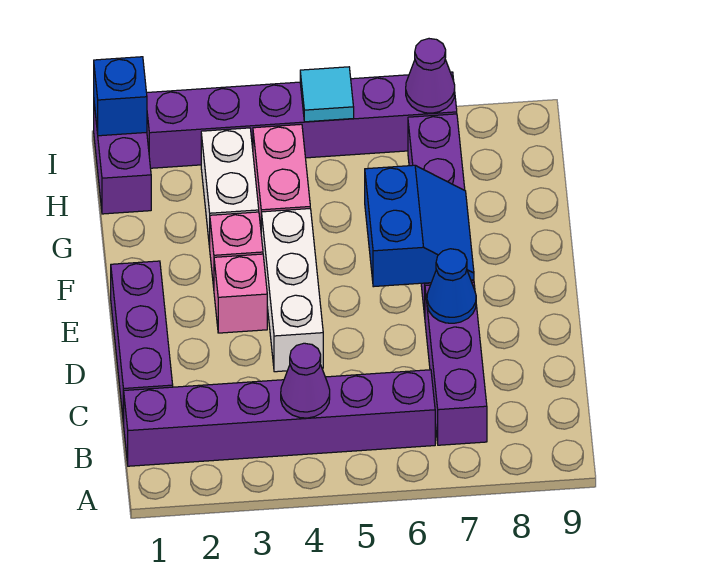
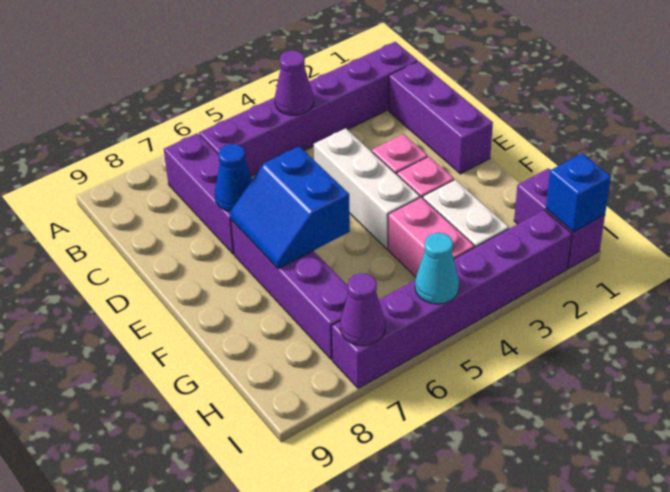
cyan 1x1 tile [300,67,354,122] -> cyan 1x1 cone [415,233,459,304]

